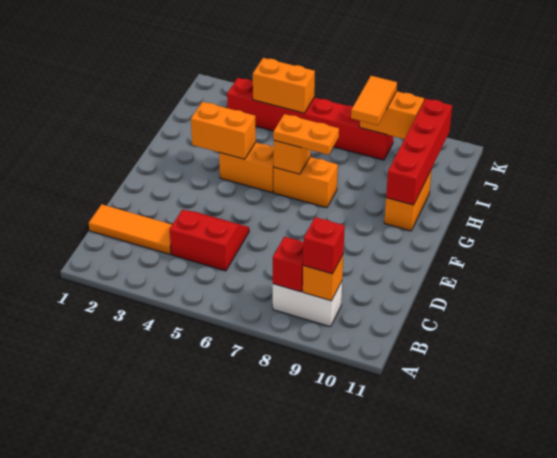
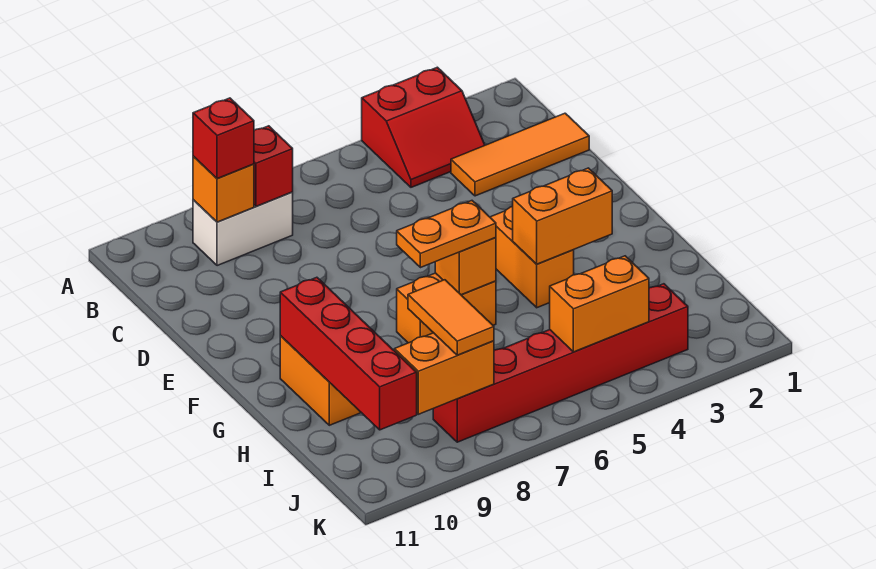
red 2x2 slope [170,210,249,271] -> red 2x2 slope moved to [362,67,485,187]
orange 1x2 brick [219,142,274,192] -> orange 1x2 brick turned to [490,207,574,308]

